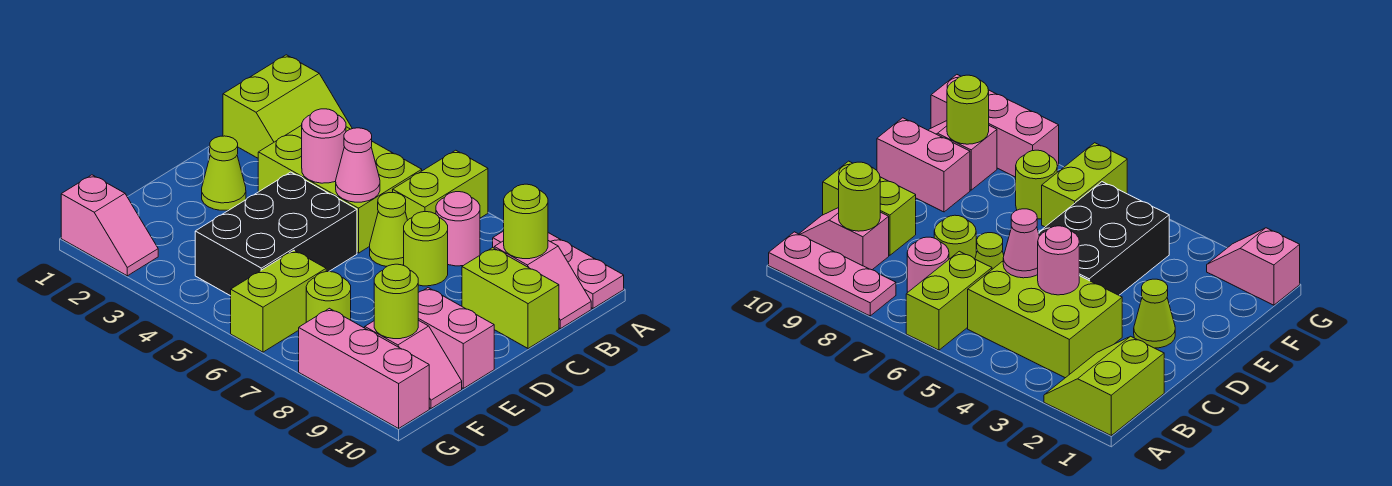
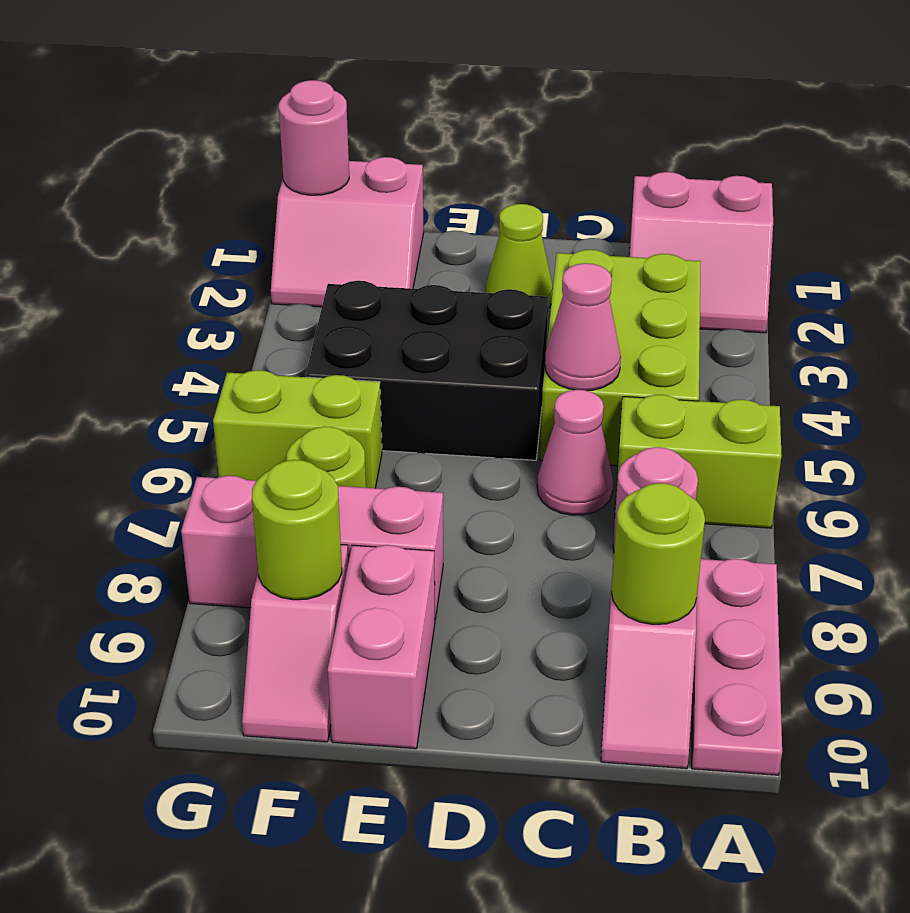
lime 2x2 slope [223,55,352,158] -> pink 2x2 slope [629,172,773,333]
pink 1x1 round brick [302,109,346,183] -> pink 1x1 round brick moved to [279,80,349,195]
lime 1x1 cone [370,192,408,266] -> pink 1x1 cone [537,390,613,515]
lime 1x1 round brick [404,212,448,286] -> none
lime 1x2 brick [462,248,559,349] -> none
pink 1x2 slope [61,175,158,276] -> pink 2x2 slope [271,157,424,307]
pink 1x3 brick [299,308,429,428] -> pink 1x3 brick turned to [181,476,443,619]

